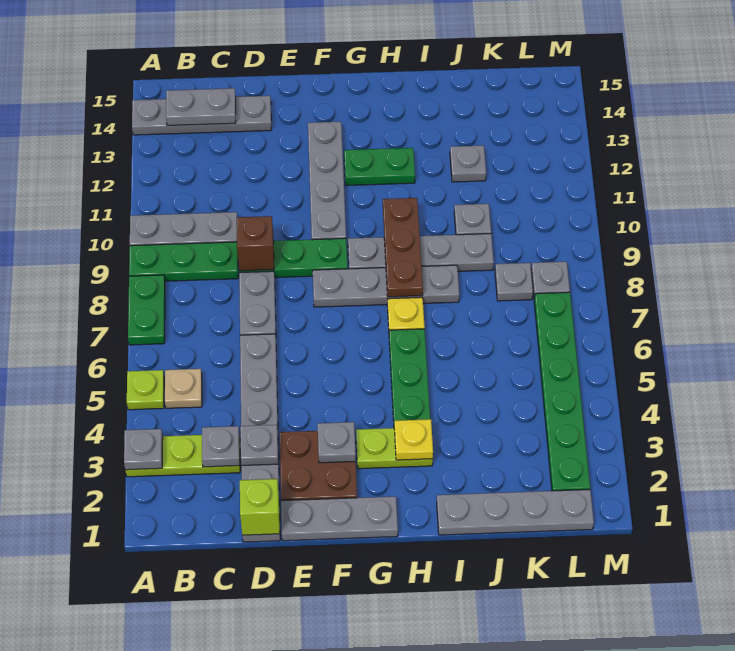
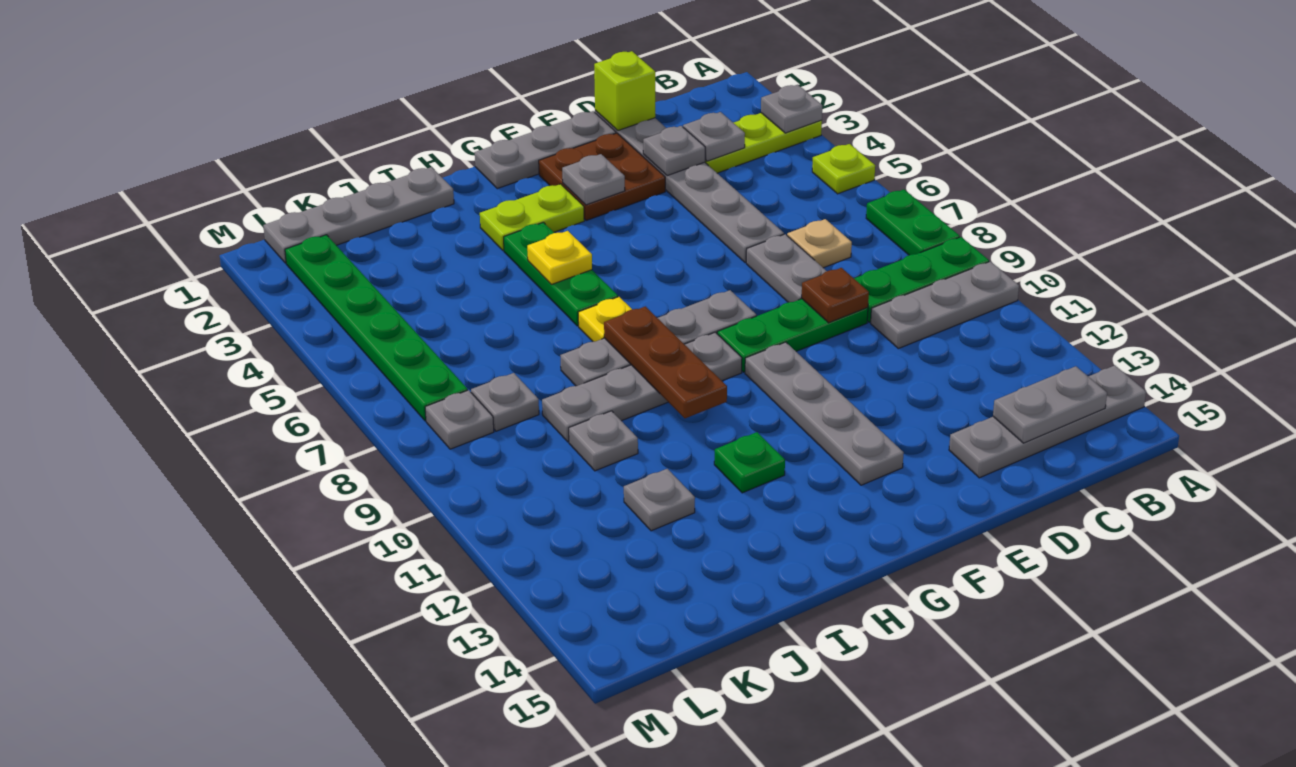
tan 1x1 plate [165,369,202,408] -> tan 1x1 plate moved to [787,219,852,268]
brown 1x1 brick [237,216,274,271] -> brown 1x1 plate [802,268,869,323]
green 1x2 plate [344,148,415,185] -> green 1x1 plate [714,432,785,493]
yellow 1x1 plate [394,419,433,460] -> yellow 1x1 plate moved to [527,231,592,285]

